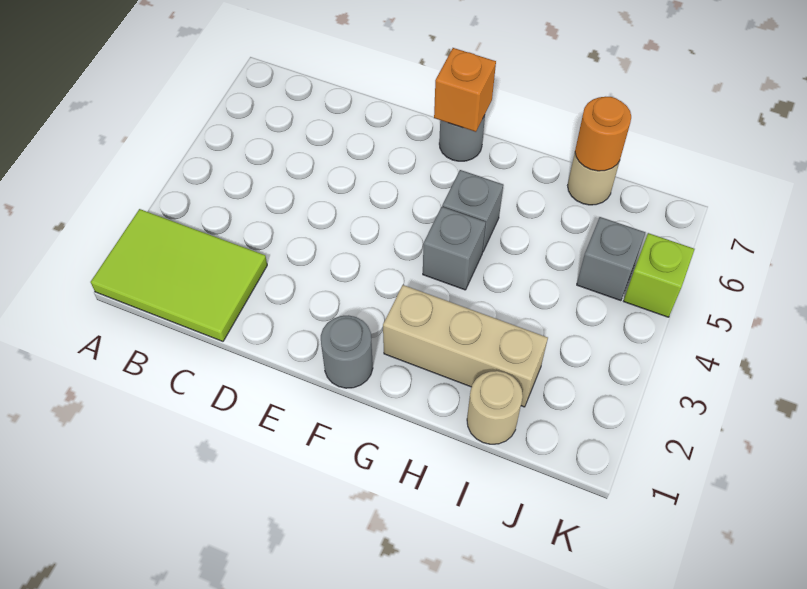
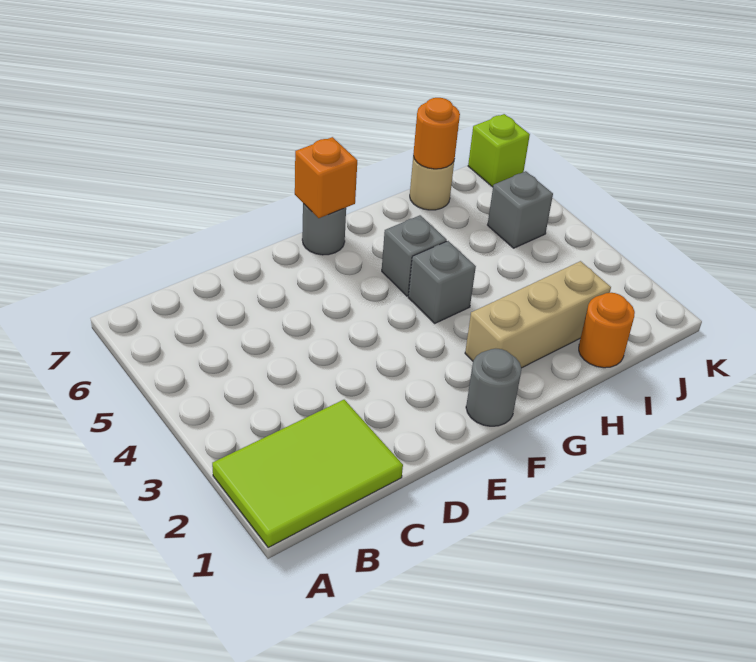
tan 1x1 round brick [467,371,523,444] -> orange 1x1 round brick [579,293,635,368]
lime 1x1 brick [624,233,695,317] -> lime 1x1 brick moved to [468,114,530,187]

